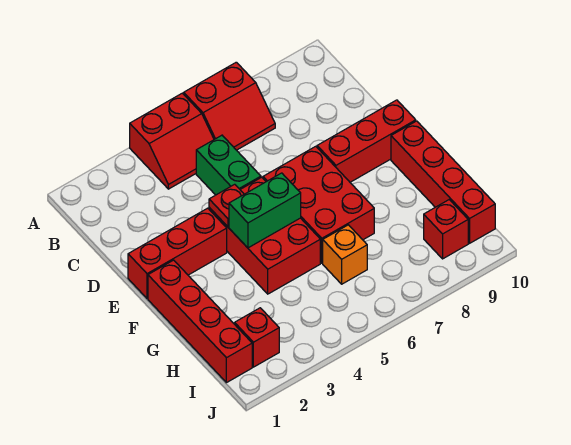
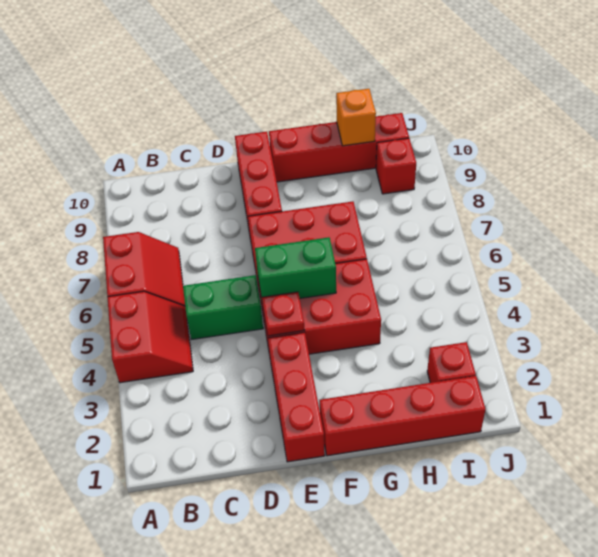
green 1x2 brick [229,173,301,248] -> green 1x2 brick turned to [255,237,336,298]
orange 1x1 brick [323,225,367,284] -> orange 1x1 brick moved to [336,89,376,146]

